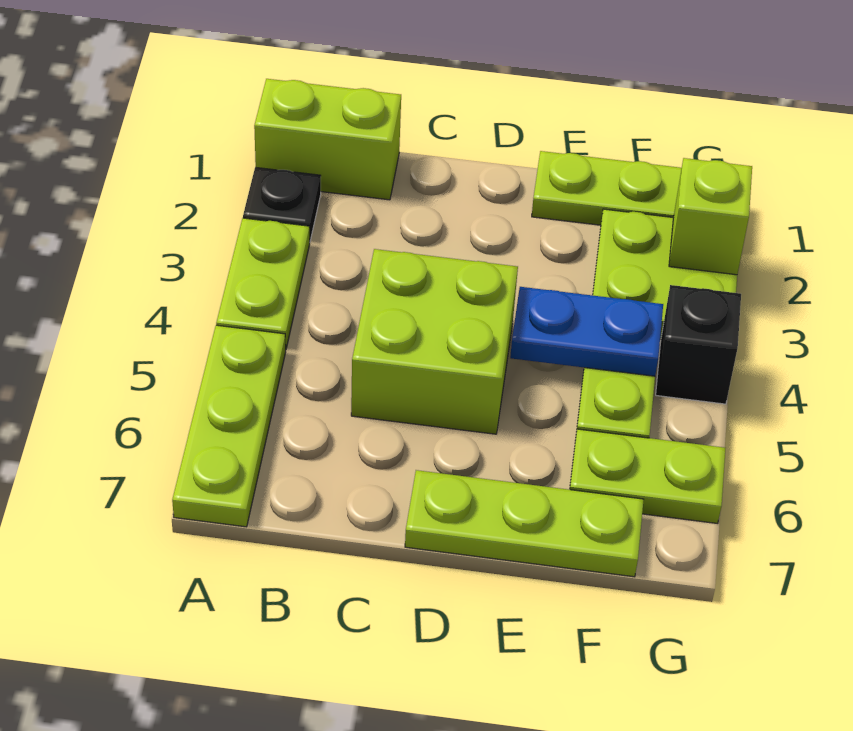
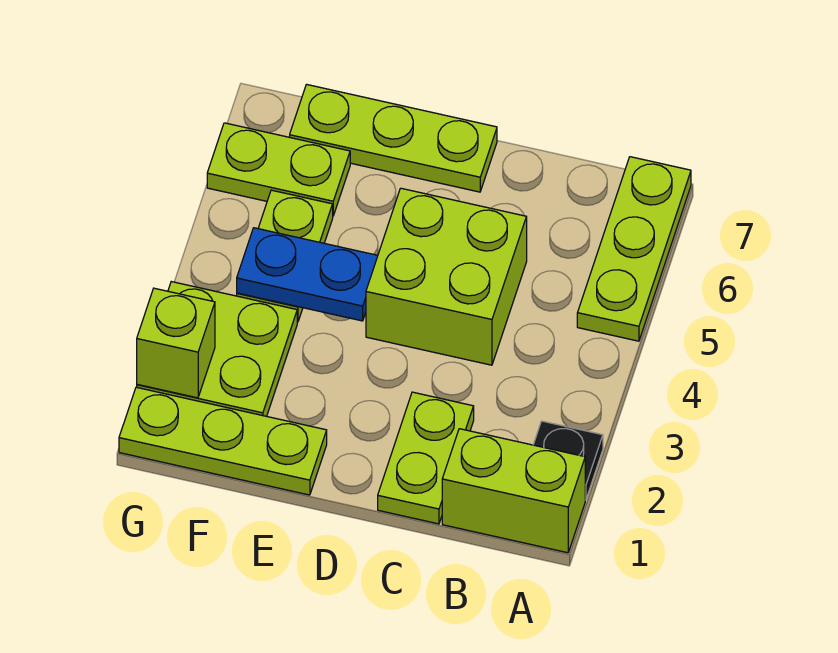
lime 1x2 plate [216,218,310,348] -> lime 1x2 plate moved to [378,392,474,524]
black 1x1 brick [656,285,741,404] -> none

